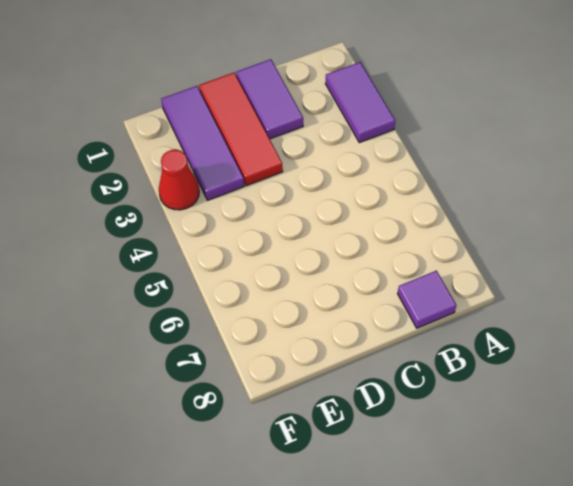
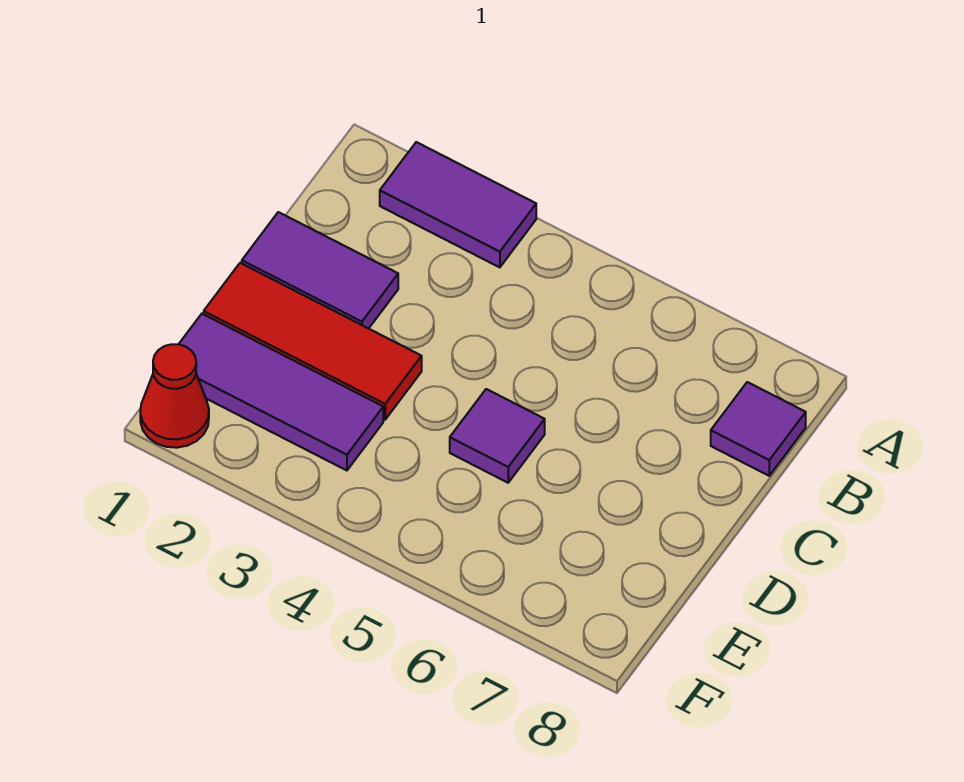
none -> purple 1x1 tile [450,389,545,483]
red 1x1 cone [159,150,199,210] -> red 1x1 cone moved to [140,344,209,448]

